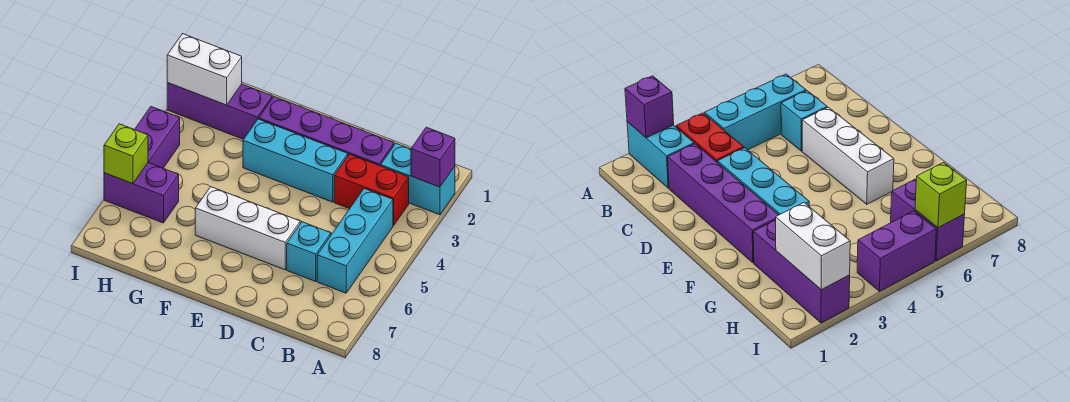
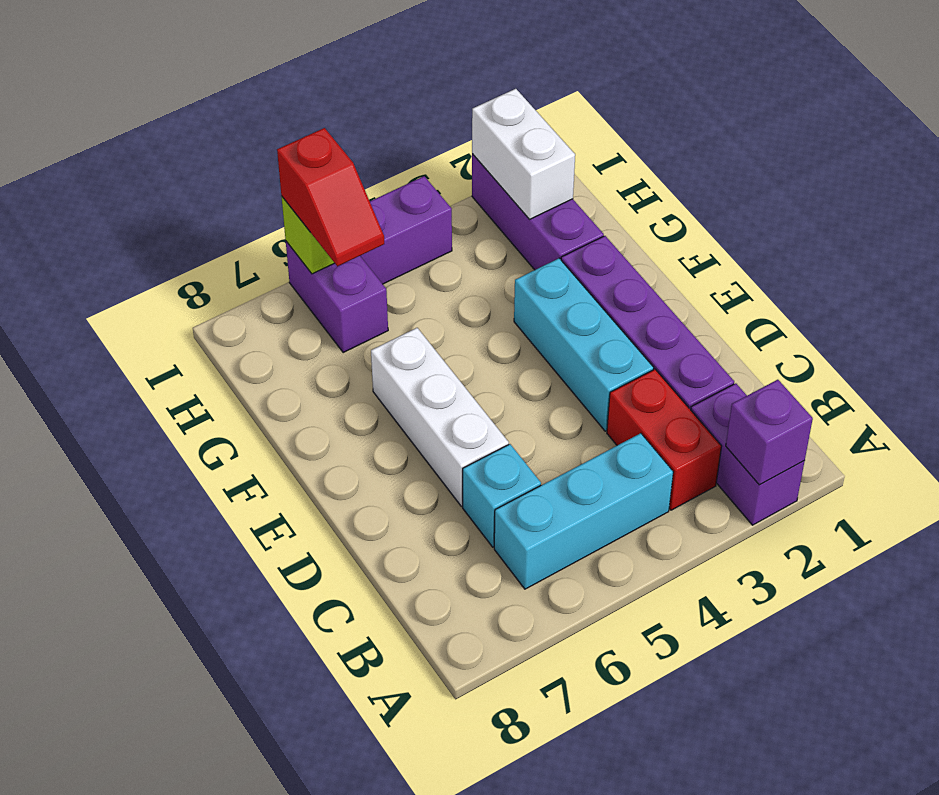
cyan 1x2 brick [381,143,455,215] -> purple 1x2 brick [691,383,805,525]
none -> red 1x2 slope [277,128,384,266]

